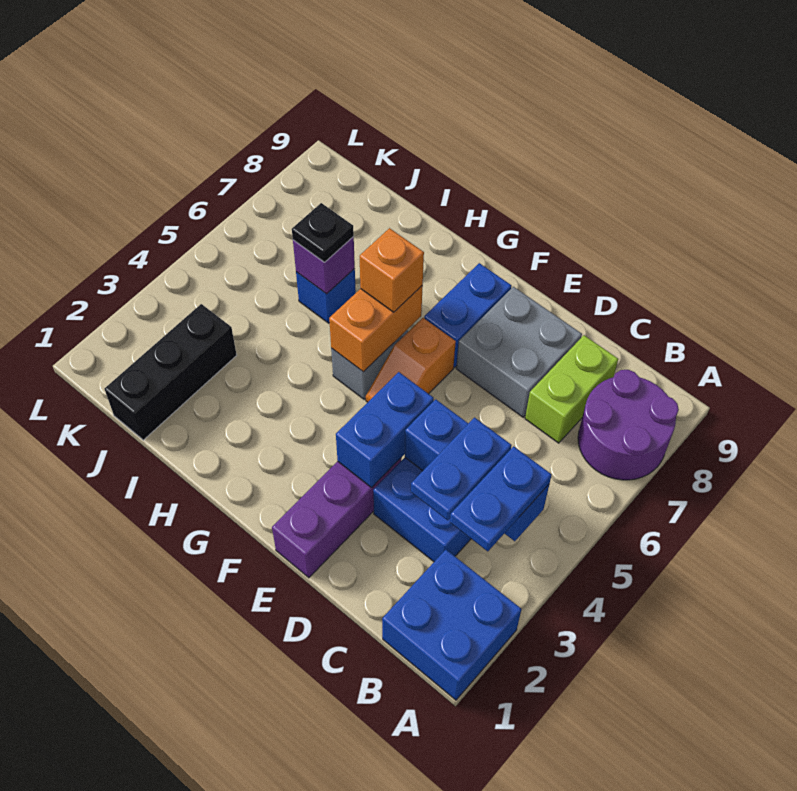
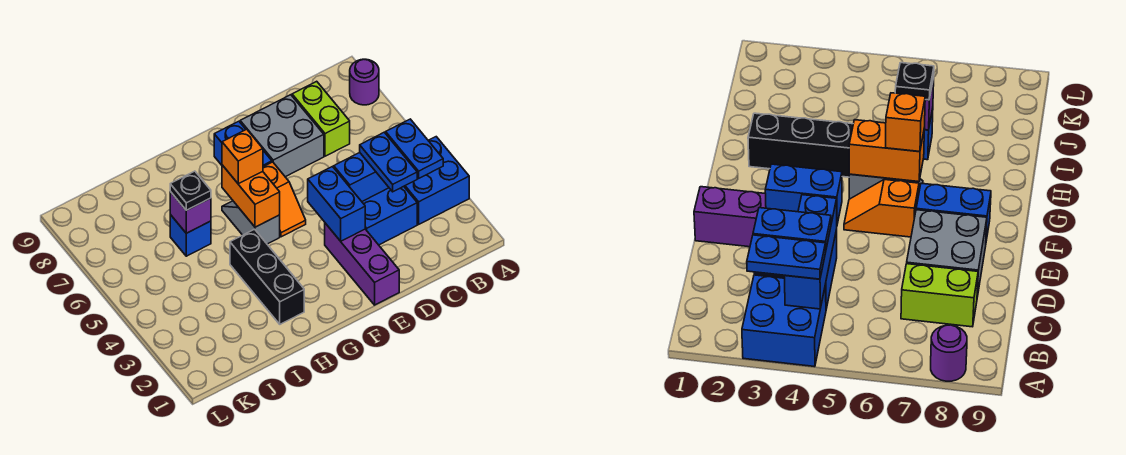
blue 2x2 brick [382,550,522,700] -> blue 2x2 brick moved to [404,137,469,224]
purple 2x2 round brick [578,370,679,480] -> purple 1x1 round brick [350,59,379,105]
black 1x3 brick [104,304,237,440] -> black 1x3 brick moved to [230,229,304,324]

